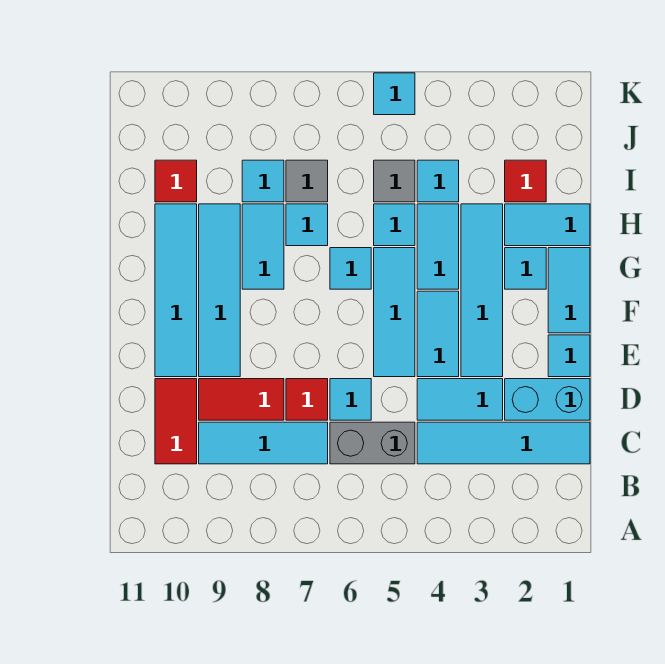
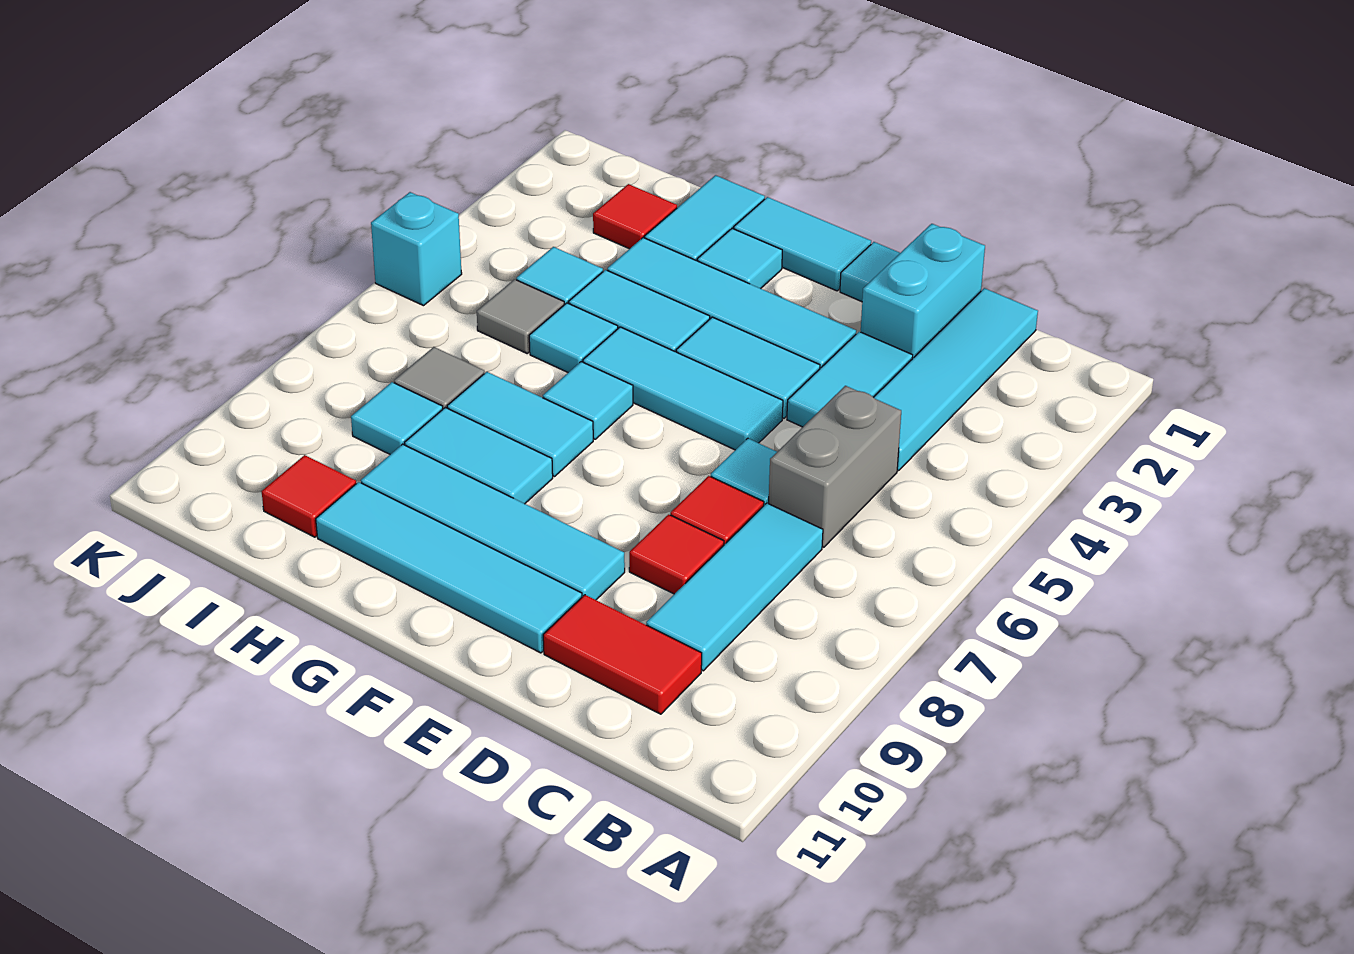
red 1x2 tile [199,379,284,420] -> red 1x1 tile [629,514,724,594]
cyan 1x1 tile [286,204,328,246] -> cyan 1x2 tile [447,372,593,477]
cyan 1x1 tile [374,73,415,115] -> cyan 1x1 brick [371,192,462,306]

